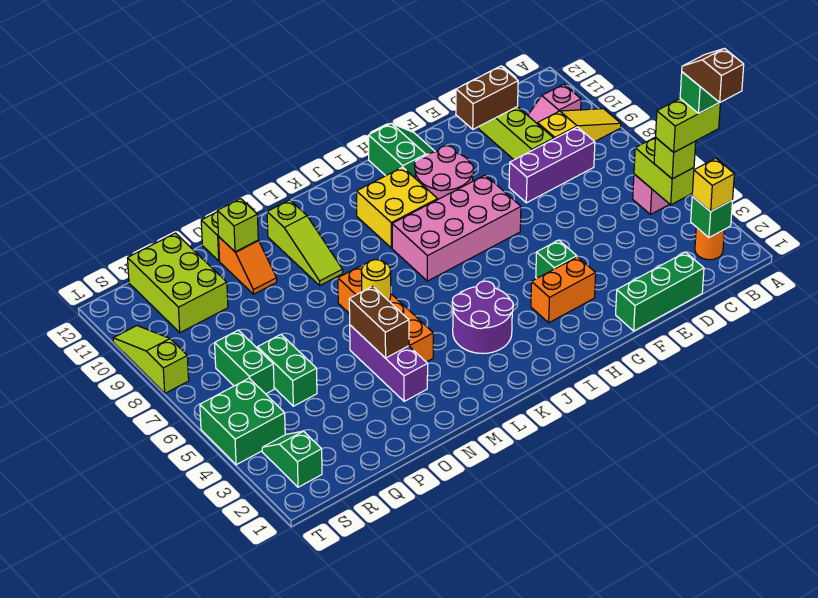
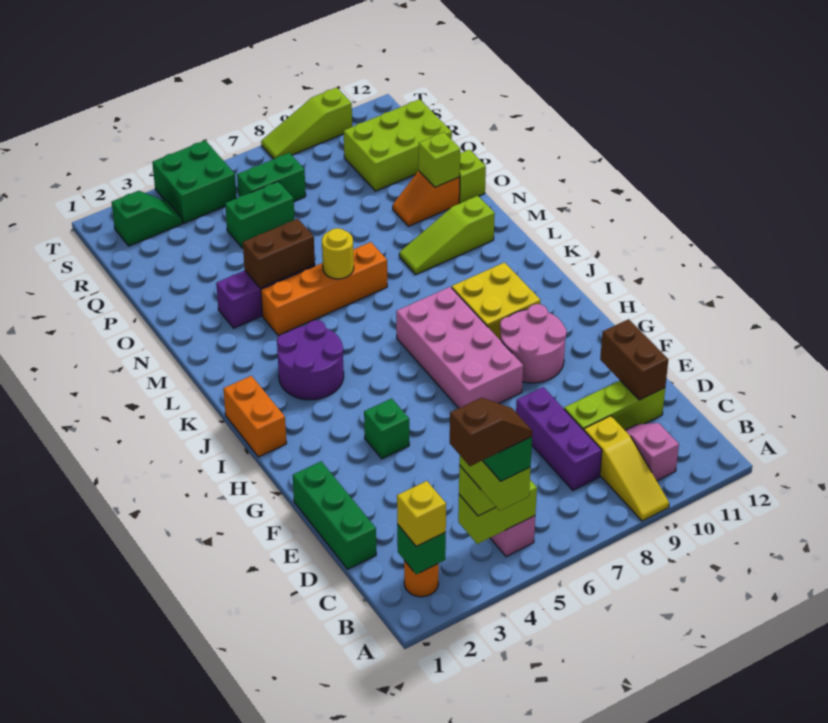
orange 1x2 brick [531,257,596,323] -> orange 1x2 brick moved to [223,376,287,457]
green 2x2 slope [368,124,435,178] -> none
lime 1x3 slope [113,326,189,393] -> lime 1x3 slope turned to [261,87,352,159]

